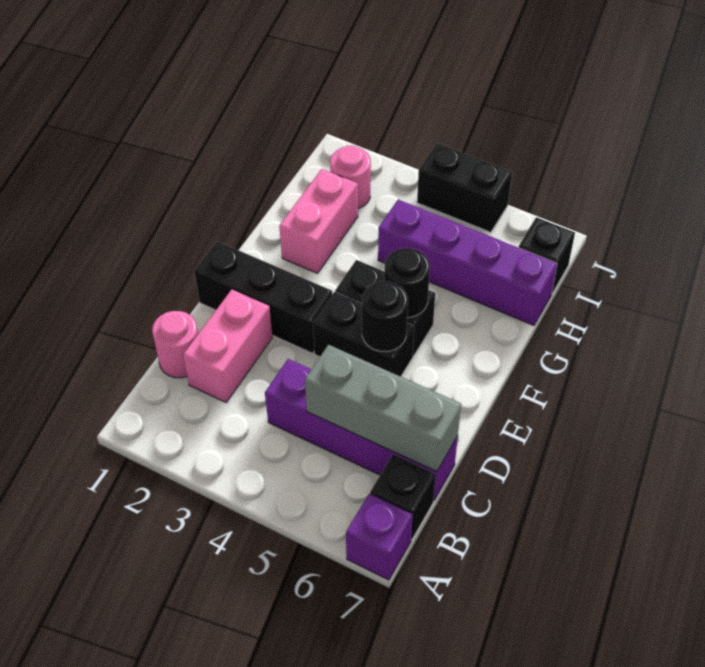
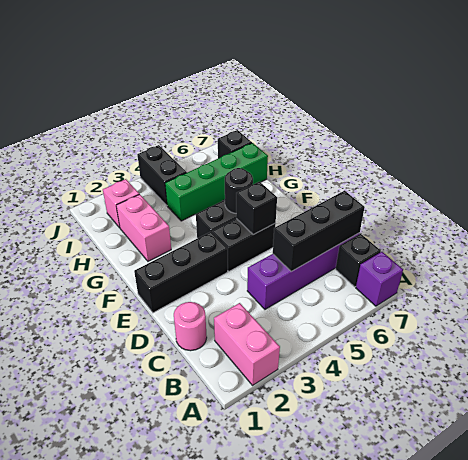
pink 1x2 brick [183,290,272,402] -> pink 1x2 brick moved to [214,303,280,385]
grey 1x3 brick [305,345,461,472] -> black 1x3 brick [273,191,365,272]
black 1x1 round brick [362,281,408,352] -> black 1x1 brick [236,182,277,235]
purple 1x4 brick [378,200,557,326] -> green 1x4 brick [165,143,268,221]
pink 1x1 round brick [330,146,371,209] -> pink 1x1 brick [103,179,139,228]
black 1x2 brick [417,143,512,232] -> black 1x2 brick turned to [137,145,187,205]

